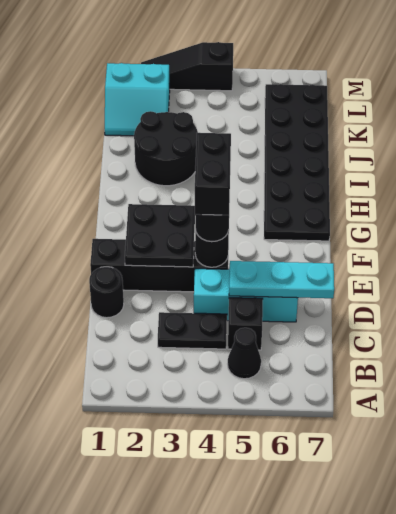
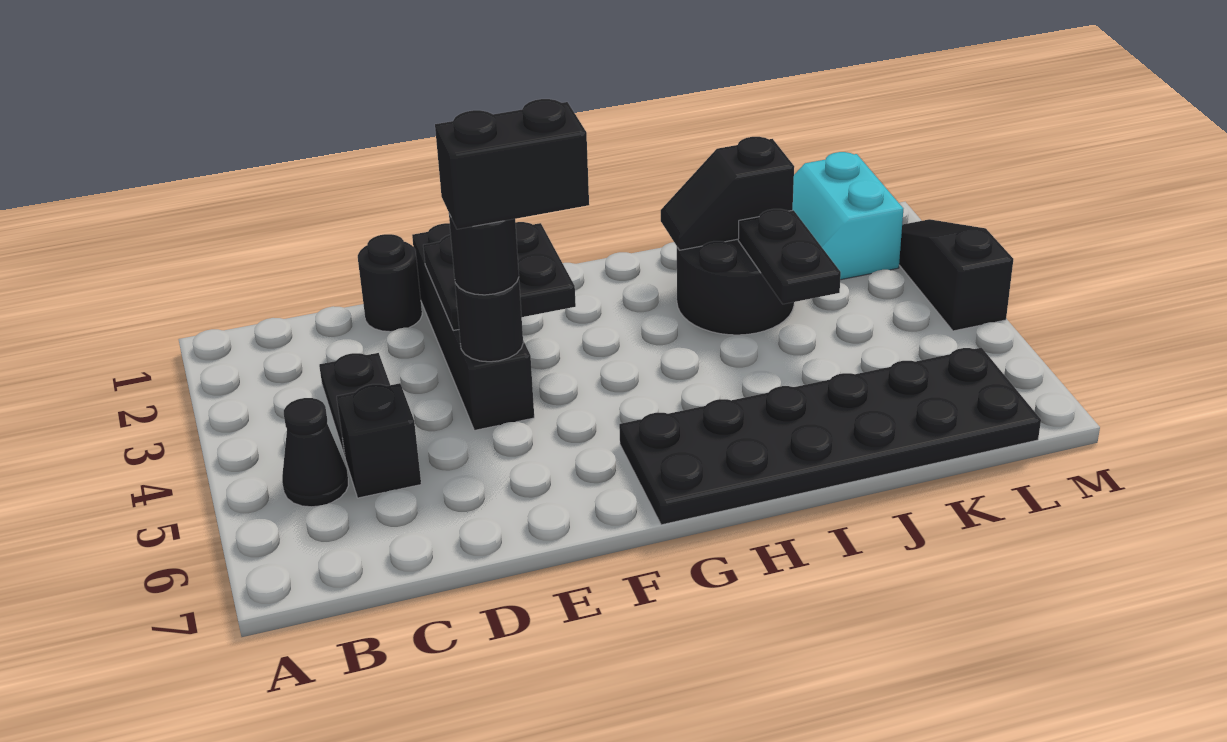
cyan 1x3 brick [194,269,298,322] -> none
cyan 1x3 plate [229,261,334,298] -> none
none -> black 1x2 slope [661,137,794,250]
none -> black 1x2 plate [738,209,841,304]

